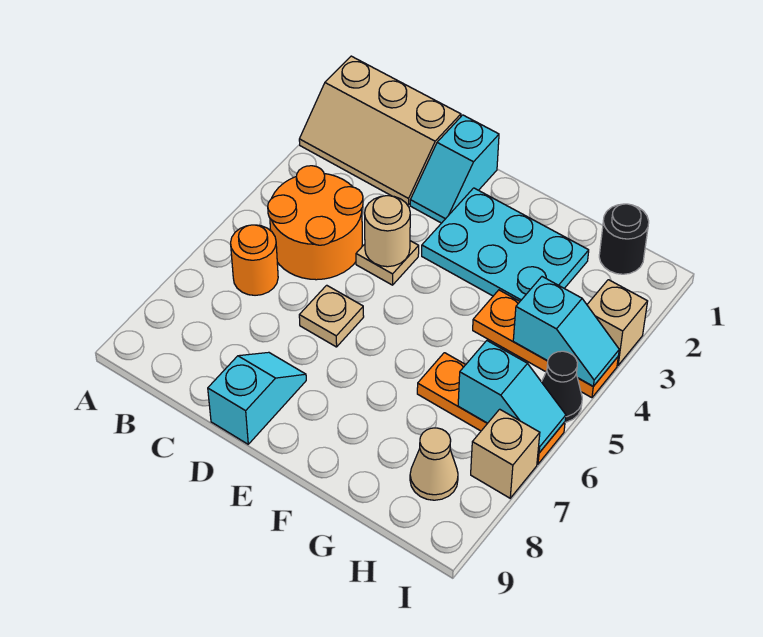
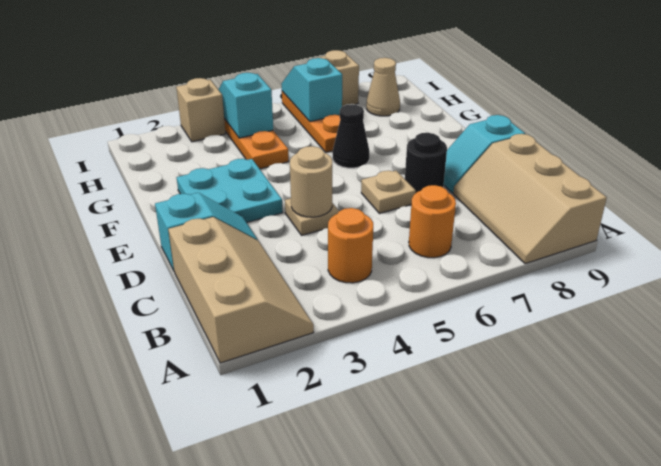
none -> tan 2x3 slope [453,134,607,264]
orange 2x2 round brick [268,166,363,280] -> orange 1x1 round brick [328,208,373,283]
cyan 2x3 plate [422,188,589,301] -> cyan 2x2 plate [177,159,283,222]
black 1x1 round brick [599,204,649,274] -> black 1x1 round brick moved to [405,133,447,193]
black 1x1 cone [542,351,582,422] -> black 1x1 cone moved to [333,104,369,168]

